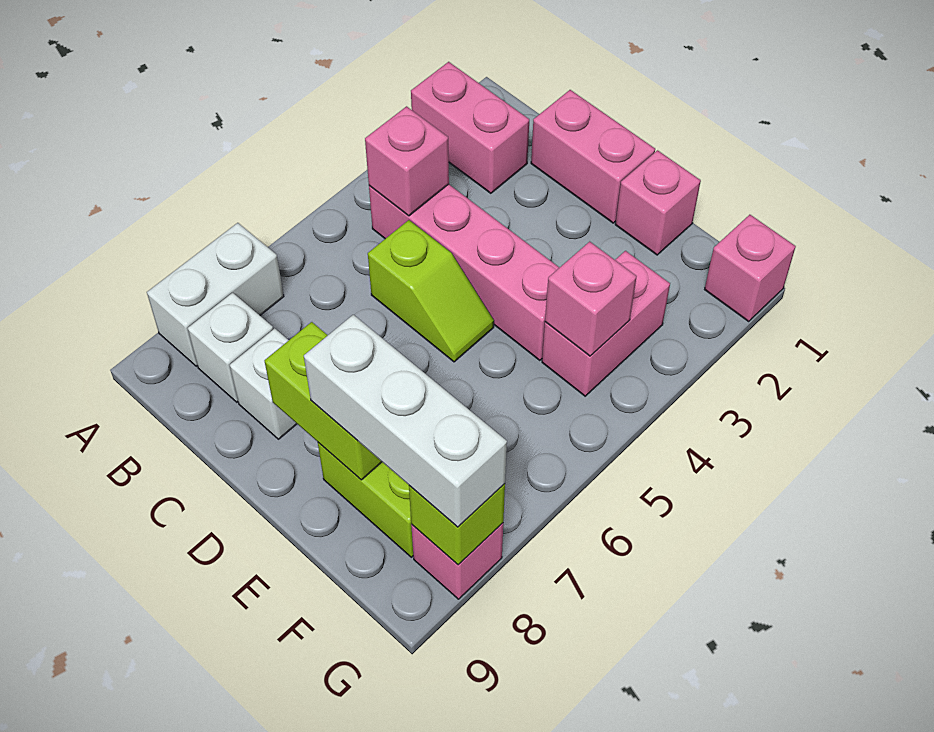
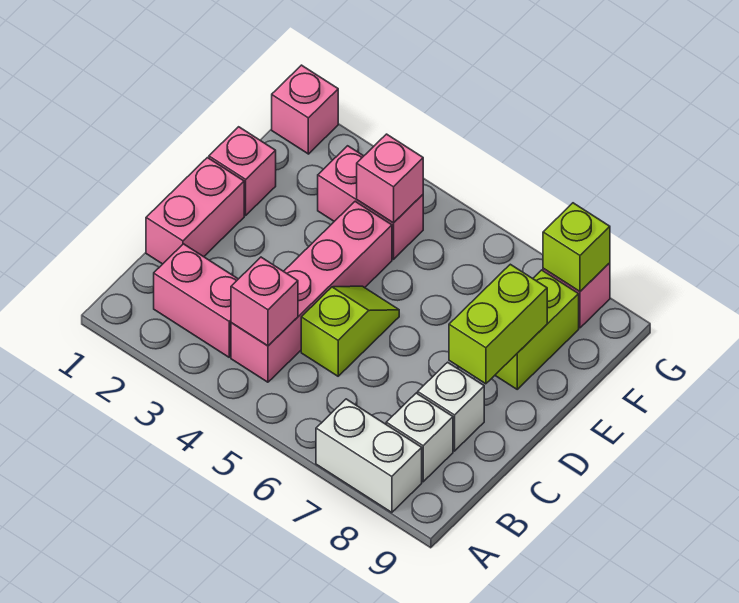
pink 1x2 brick [411,62,529,193] -> pink 1x2 brick turned to [154,244,238,357]
white 1x3 brick [304,315,507,527] -> none

